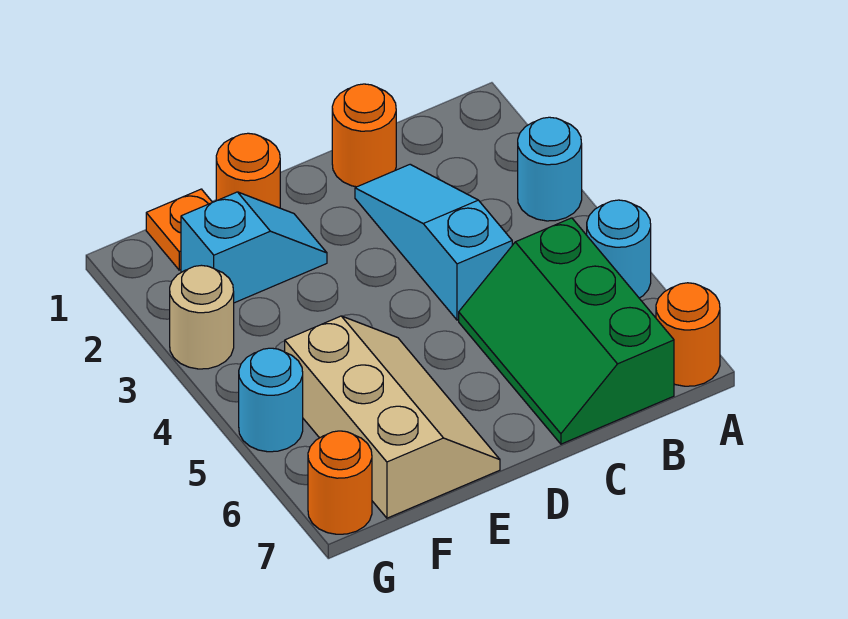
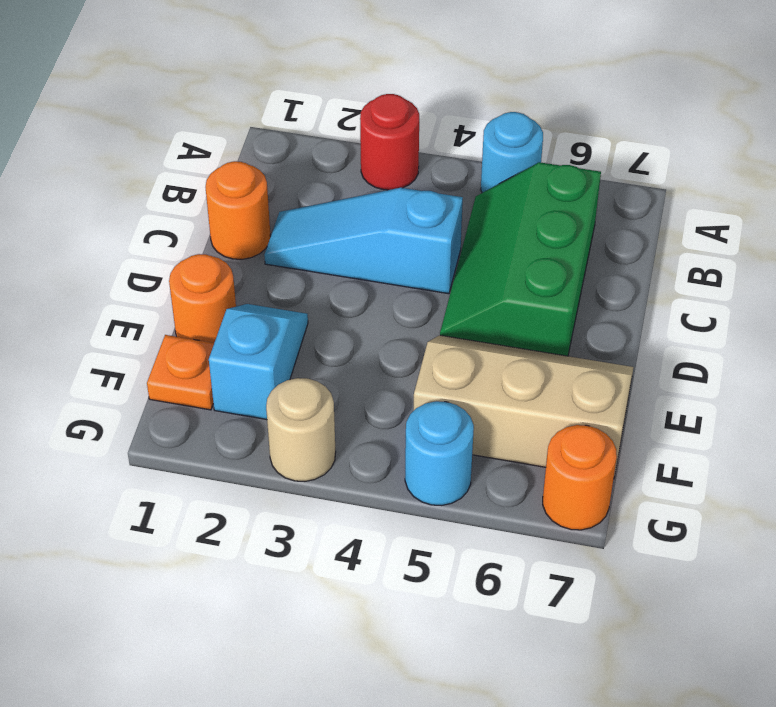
cyan 1x1 round brick [518,117,582,221] -> red 1x1 round brick [360,94,419,190]
orange 1x1 round brick [656,283,720,386] -> none
green 2x3 slope [459,218,674,444] -> green 2x3 slope turned to [440,162,601,356]

